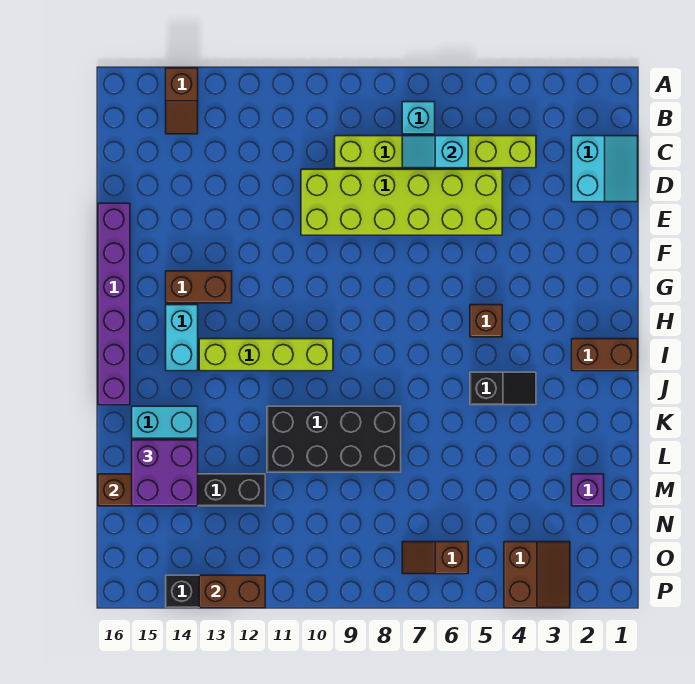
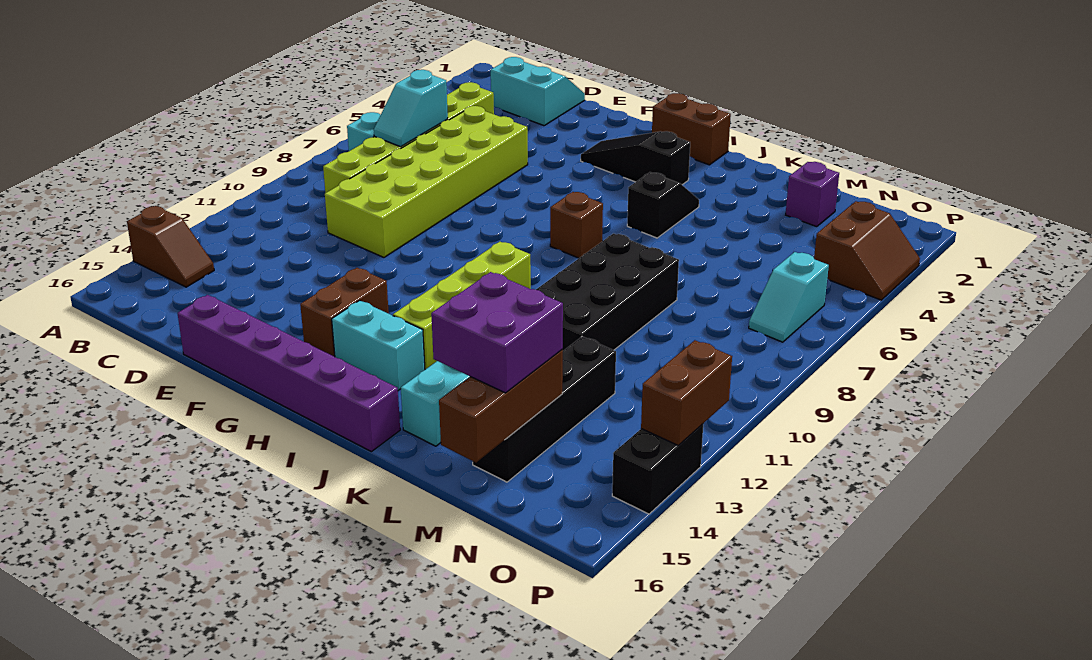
none -> black 1x3 slope [581,131,690,185]
brown 1x1 brick [470,305,502,337] -> brown 1x1 brick moved to [550,192,603,258]
brown 1x2 brick [572,339,638,371] -> brown 1x2 brick turned to [652,93,731,165]
brown 2x2 slope [504,542,570,608] -> brown 2x2 slope turned to [814,201,920,300]
brown 1x2 slope [402,542,468,574] -> cyan 1x2 slope [749,252,829,342]

